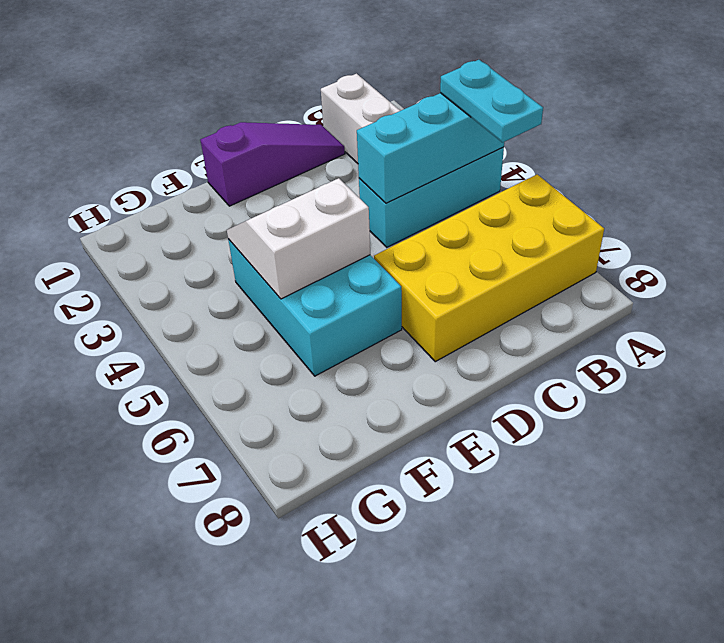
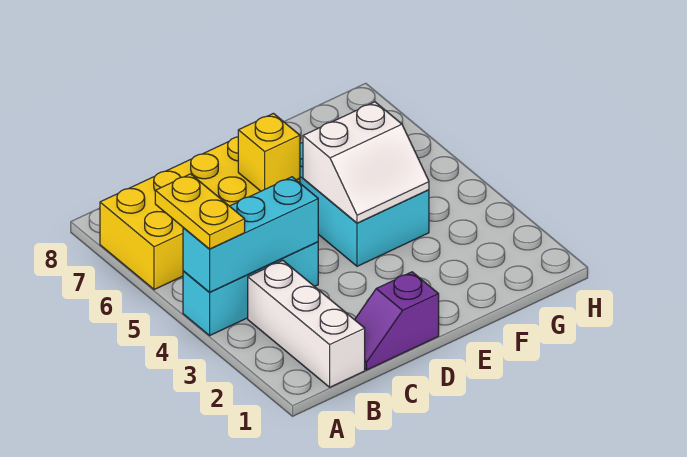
cyan 1x2 plate [440,60,543,142] -> yellow 1x2 plate [155,174,245,249]
purple 1x3 slope [200,122,345,206] -> purple 1x2 slope [355,272,439,370]
none -> yellow 1x1 brick [238,113,300,191]

